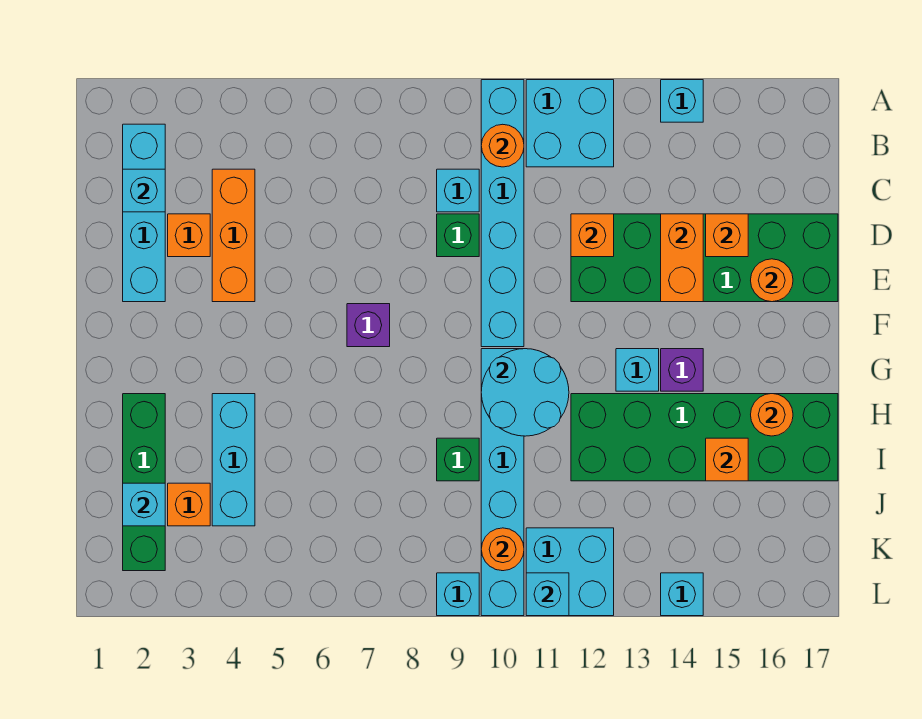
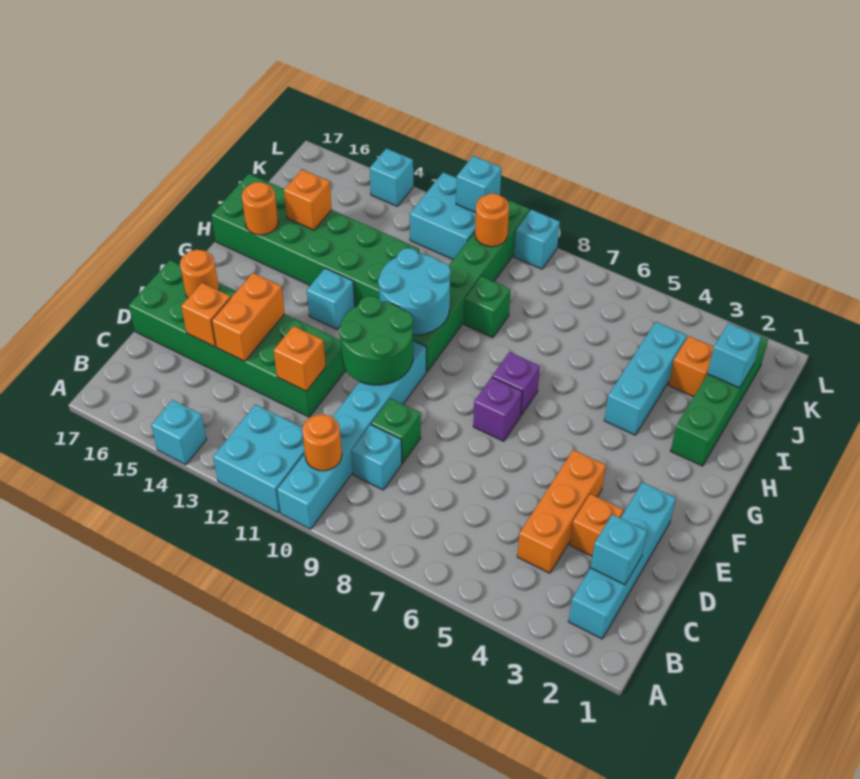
none -> green 2x2 round brick [339,296,413,385]
cyan 1x6 brick [481,349,524,616] -> green 1x6 brick [413,199,530,371]
purple 1x1 brick [661,349,703,391] -> purple 1x1 brick moved to [492,352,540,415]

